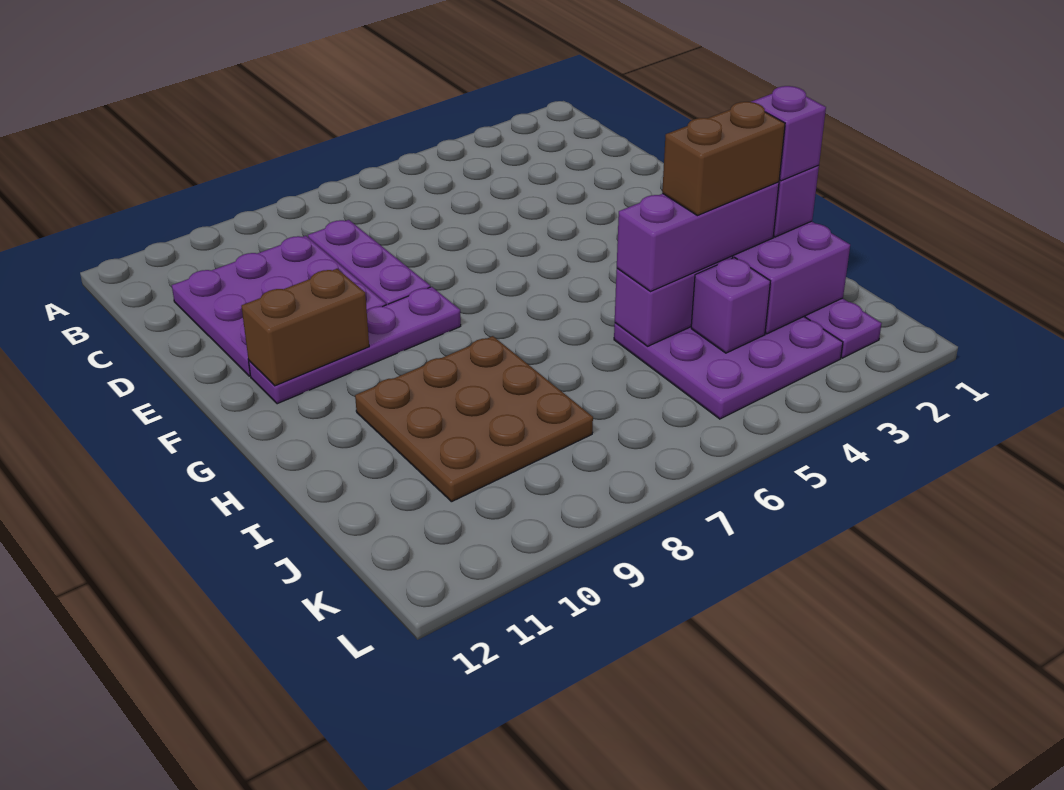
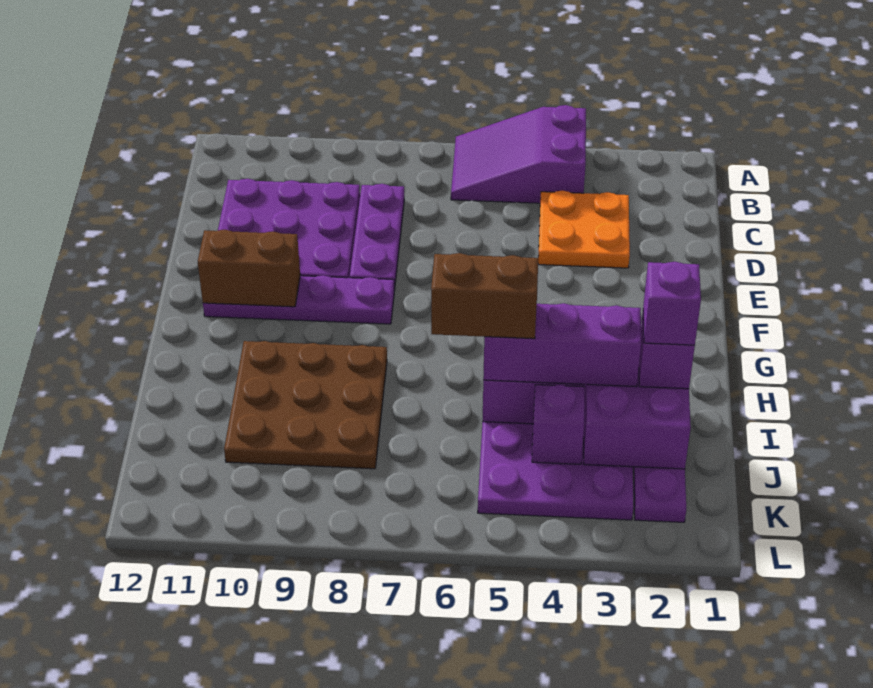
none -> purple 2x3 slope [451,105,586,203]
none -> orange 2x2 plate [538,191,630,268]
brown 1x2 brick [662,102,785,216] -> brown 1x2 brick moved to [431,253,538,339]

